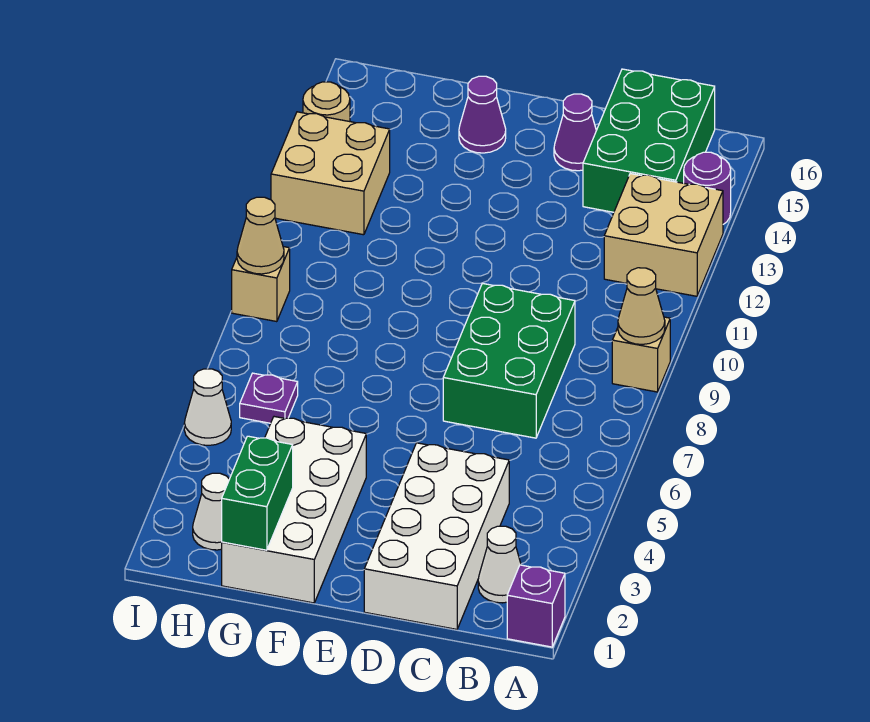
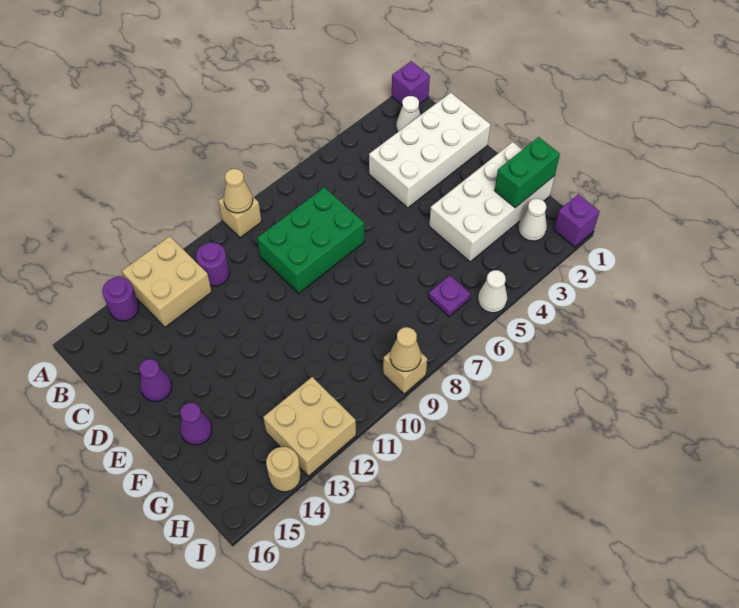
none -> purple 1x1 round brick [196,242,229,286]
green 2x3 brick [583,69,715,212] -> none
none -> purple 1x1 brick [554,194,600,247]

